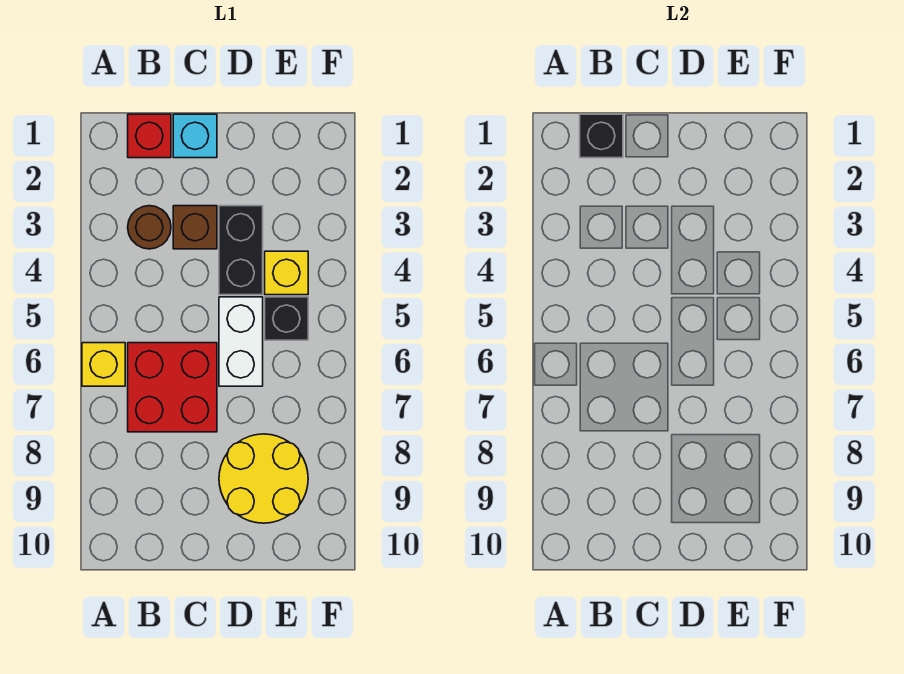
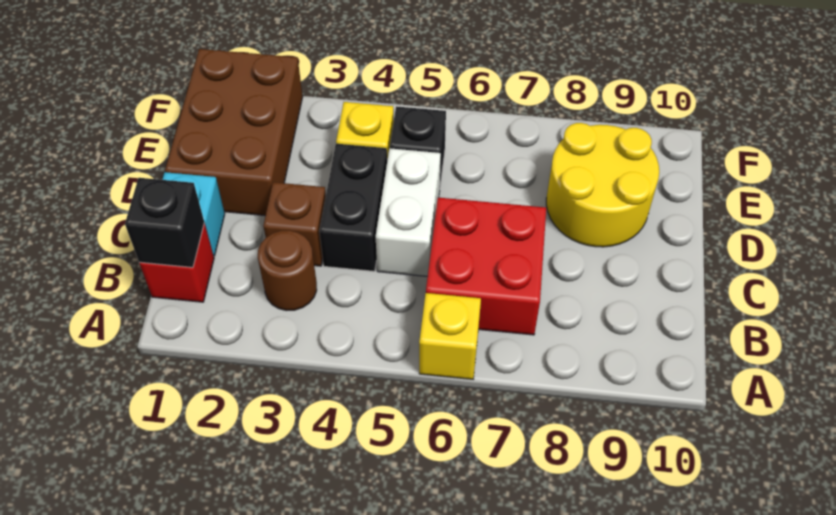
none -> brown 2x3 brick [165,49,303,216]
black 1x2 brick [219,206,263,295] -> black 1x2 brick turned to [319,144,387,271]
white 1x2 brick [219,297,263,386] -> white 1x2 brick turned to [376,148,441,276]

